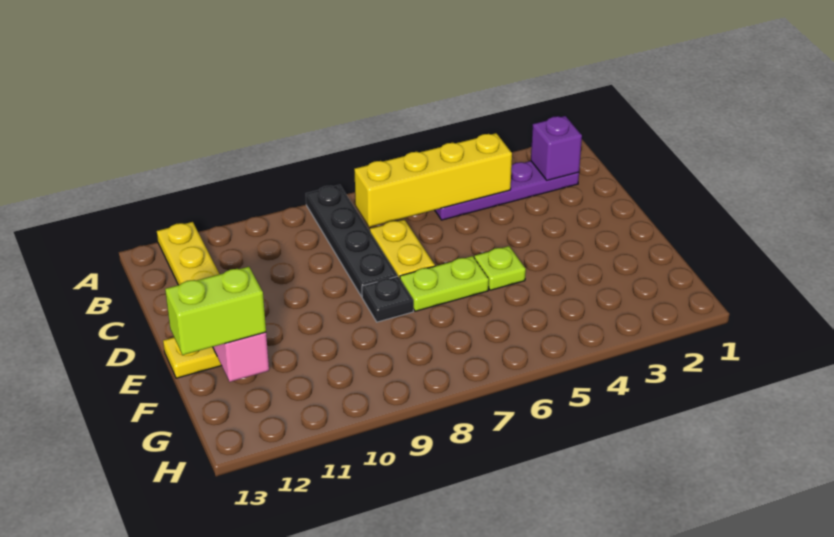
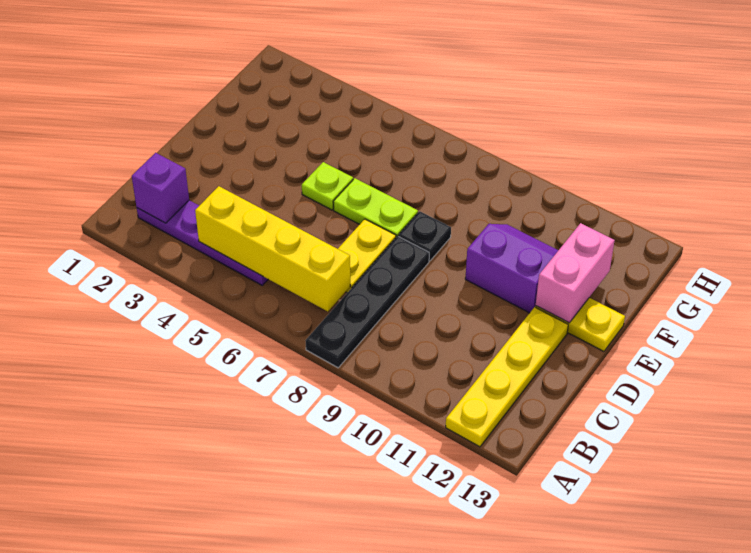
none -> purple 2x2 slope [465,224,558,313]
lime 1x2 brick [165,267,266,355] -> none

